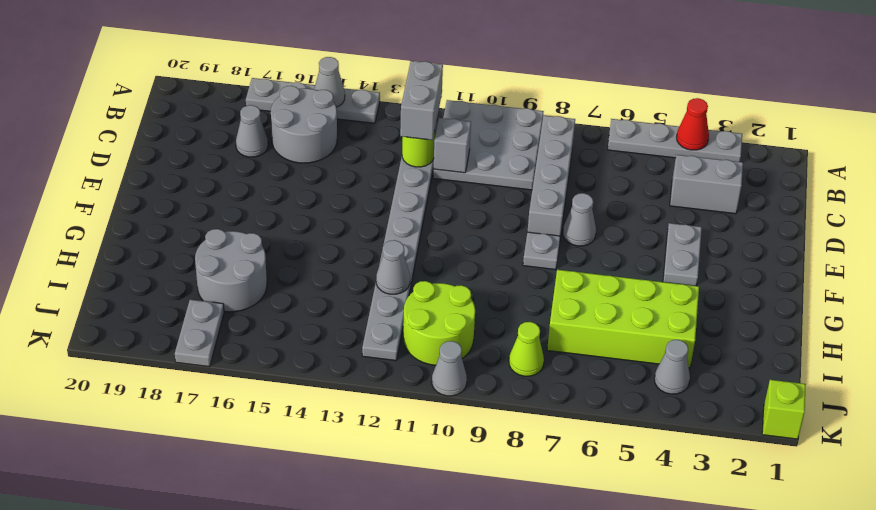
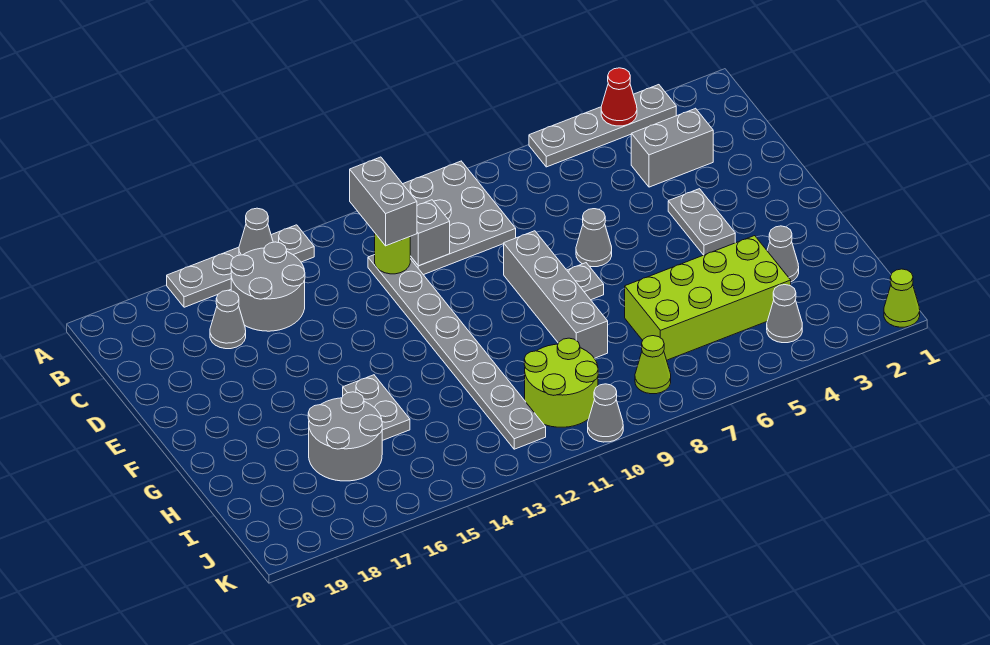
grey 1x4 brick [528,115,575,237] -> grey 1x4 brick moved to [504,231,608,358]
grey 1x1 cone [376,240,410,294] -> grey 1x1 cone moved to [767,226,799,282]
grey 1x2 plate [175,300,224,367] -> grey 1x2 plate moved to [343,375,410,441]
lime 1x1 brick [762,380,806,439] -> lime 1x1 cone [884,269,920,327]

